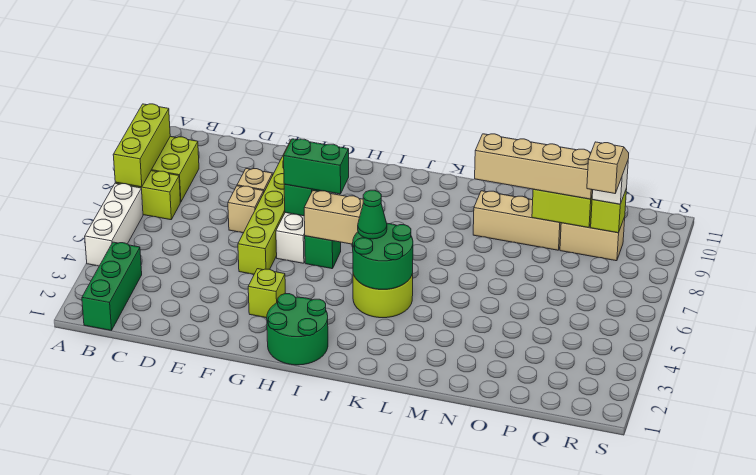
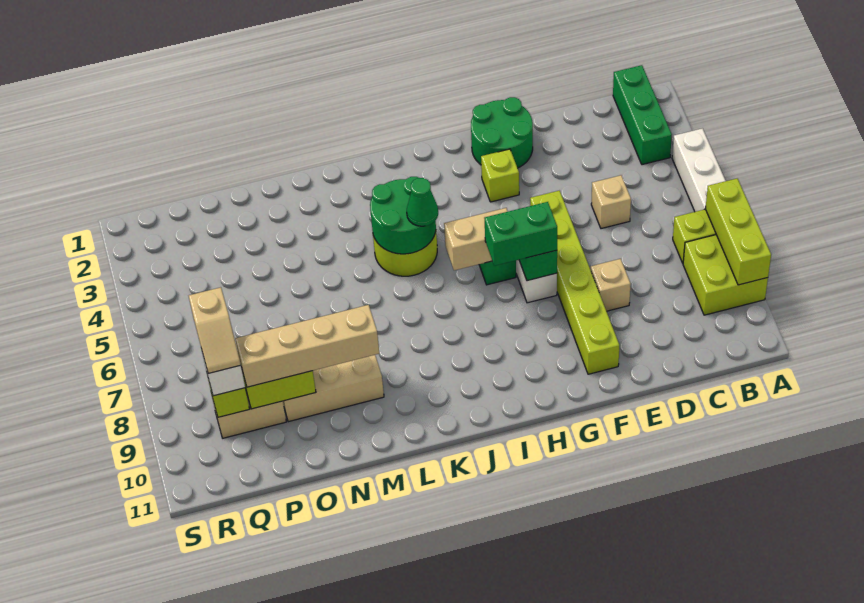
tan 1x1 brick [228,186,264,233] -> tan 1x1 brick moved to [591,175,631,229]
green 2x2 round brick [267,294,328,365] -> green 2x2 round brick moved to [471,97,533,168]

